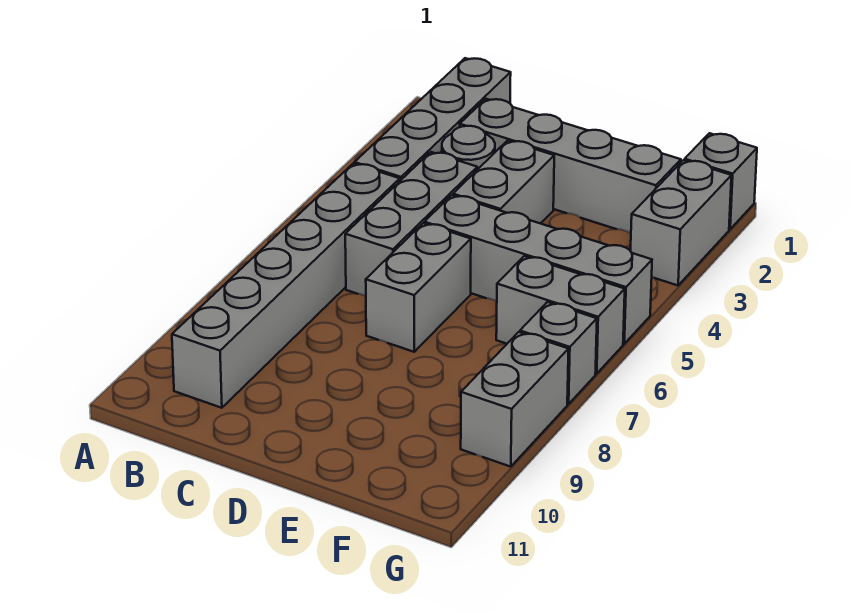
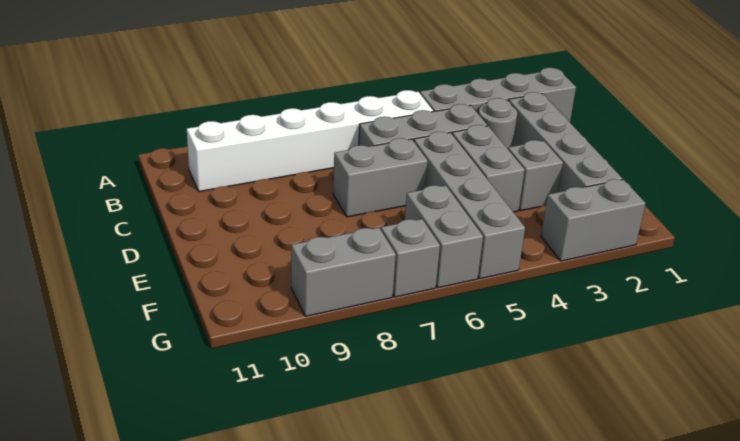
grey 1x6 brick [172,163,400,408] -> white 1x6 brick [187,90,433,192]
grey 1x2 brick [453,141,554,224] -> grey 1x2 brick turned to [452,125,525,212]
grey 1x1 brick [685,133,757,229] -> grey 1x1 brick moved to [508,140,563,211]

